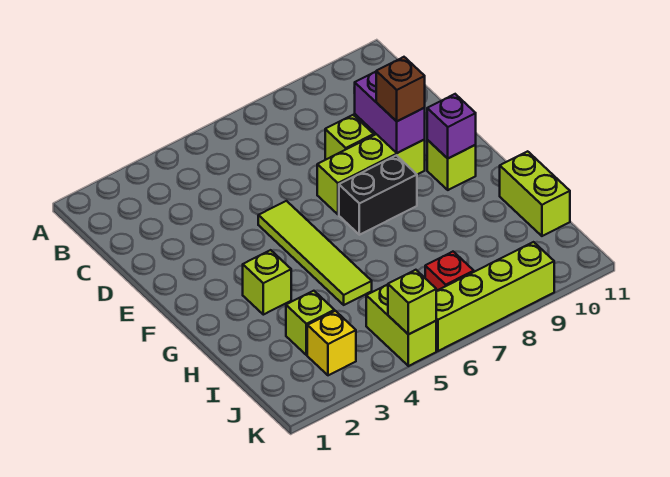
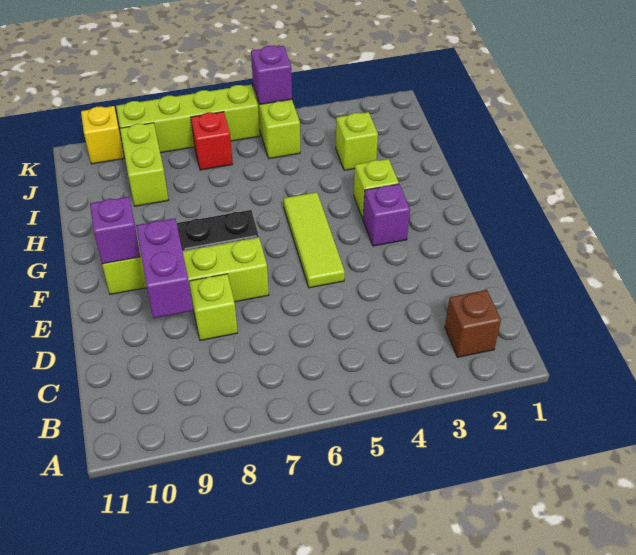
lime 1x4 tile [258,201,372,305] -> lime 1x3 tile [283,192,345,288]
brown 1x1 brick [376,57,425,121] -> brown 1x1 brick moved to [445,290,501,357]
none -> purple 1x1 brick [363,184,410,246]
lime 1x2 brick [500,151,570,236] -> lime 1x2 brick moved to [120,123,169,206]
yellow 1x1 brick [307,311,356,375] -> yellow 1x1 brick moved to [81,106,124,164]
lime 1x1 brick [388,270,436,334] -> purple 1x1 brick [251,46,292,104]

